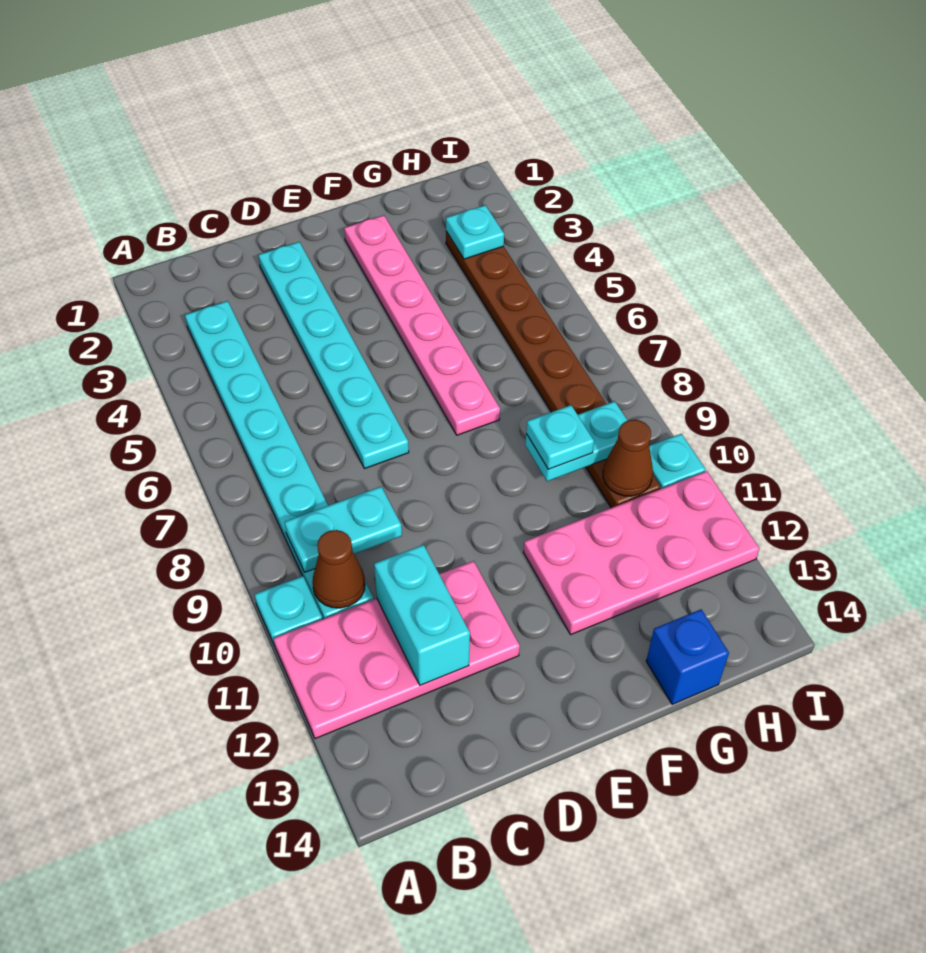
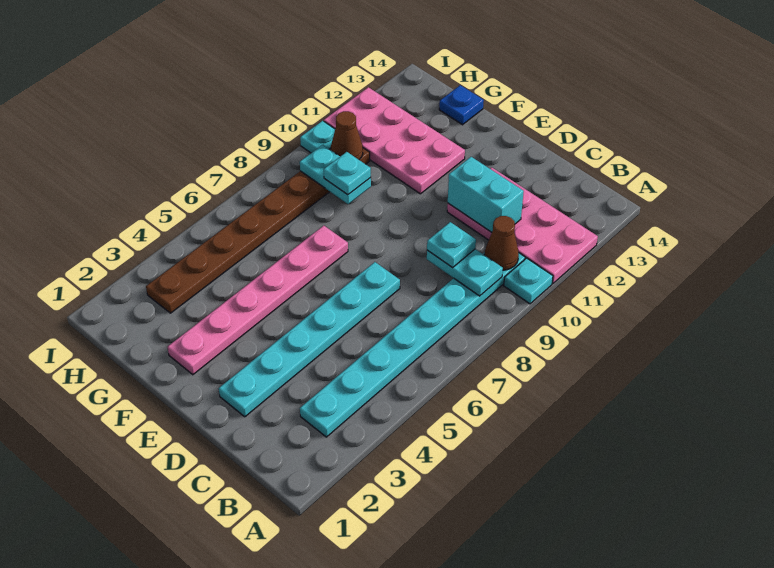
cyan 1x2 brick [374,545,470,685] -> cyan 1x2 brick turned to [448,157,524,233]
blue 1x1 brick [646,609,729,704] -> blue 1x1 plate [439,85,484,125]
cyan 1x1 plate [446,205,504,259] -> cyan 1x1 plate moved to [427,222,476,268]

